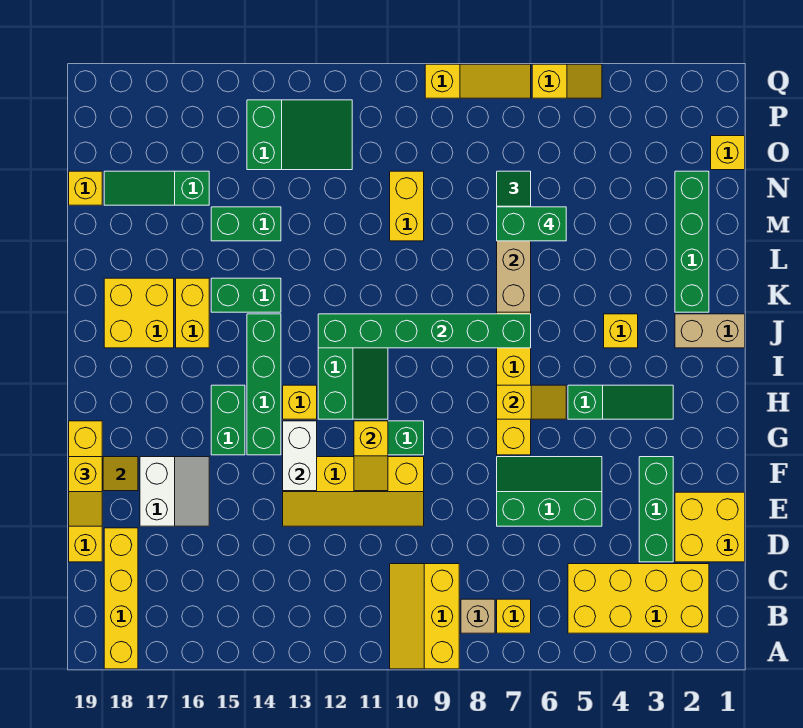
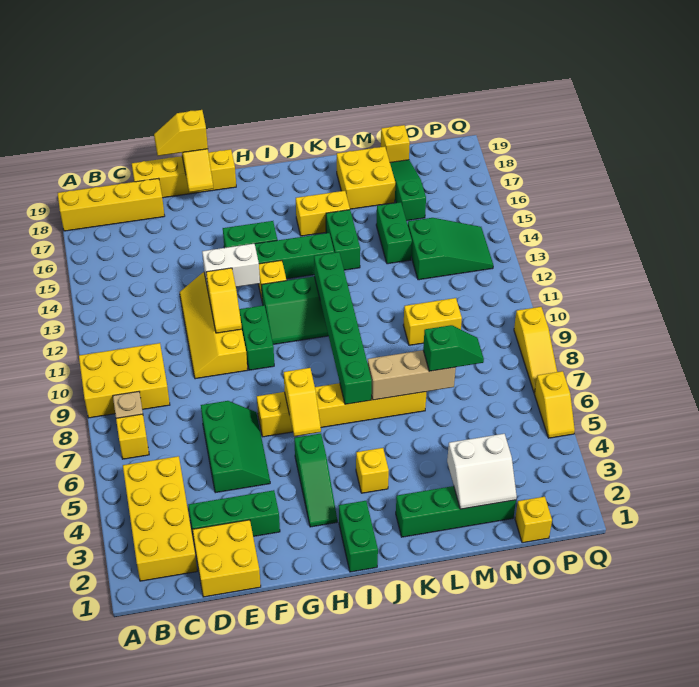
yellow 2x3 slope [390,564,459,669] -> yellow 2x3 brick [79,343,170,418]
white 2x2 slope [140,457,209,526] -> white 2x2 slope moved to [447,434,517,509]
yellow 1x2 slope [354,421,388,491] -> yellow 1x2 slope turned to [206,268,242,333]
tan 1x2 brick [675,314,745,348] -> none
yellow 2x2 brick [104,278,174,348] -> yellow 2x2 brick moved to [337,147,395,209]
green 1x2 brick [497,207,566,241] -> green 1x2 brick moved to [339,501,378,572]
green 2x3 slope [247,100,352,170] -> green 2x3 slope turned to [408,218,493,280]

